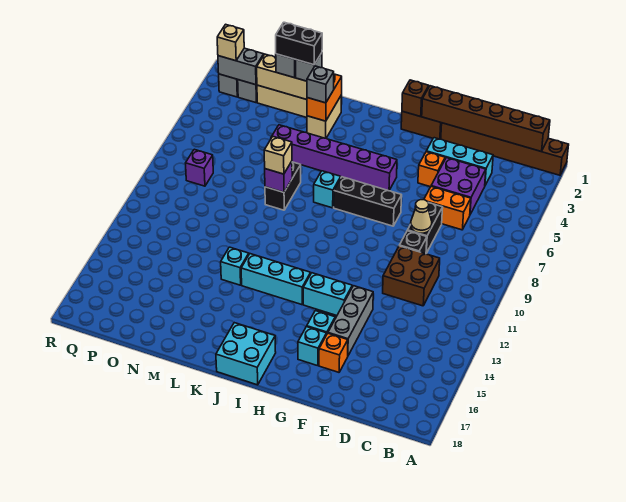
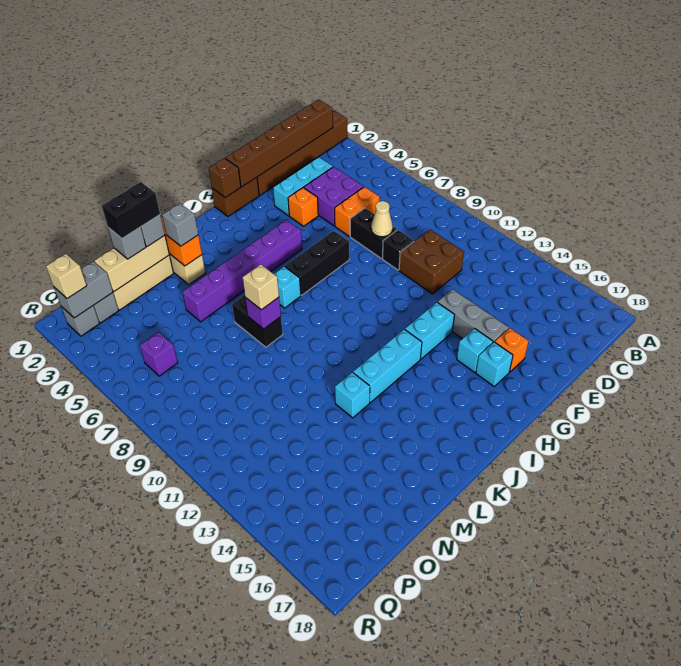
cyan 2x2 brick [216,323,276,385] -> none
purple 1x1 brick [186,149,213,186] -> purple 1x1 brick moved to [140,332,178,376]

